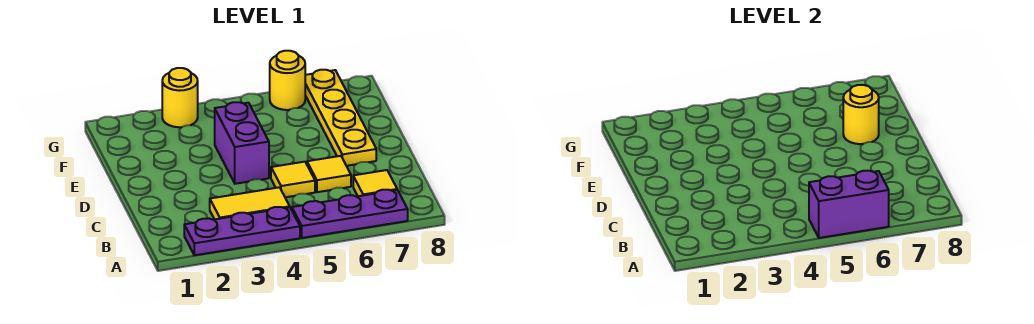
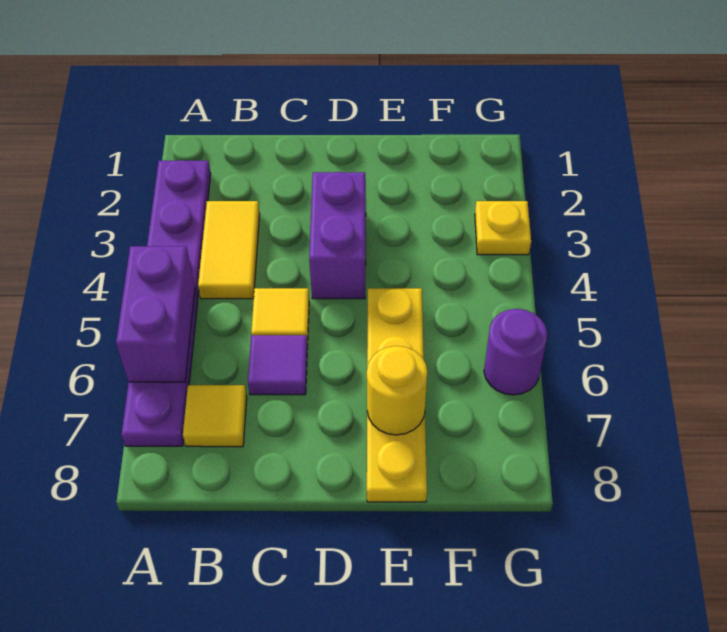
yellow 1x1 tile [307,156,351,192] -> purple 1x1 tile [248,335,308,395]
purple 1x2 brick [215,102,269,184] -> purple 1x2 brick turned to [309,172,366,299]
yellow 1x4 plate [305,70,376,166] -> yellow 1x4 plate turned to [367,288,427,502]
yellow 1x1 round brick [162,68,198,127] -> yellow 1x1 plate [475,201,531,255]
yellow 1x1 round brick [270,51,305,110] -> purple 1x1 round brick [484,309,547,395]

